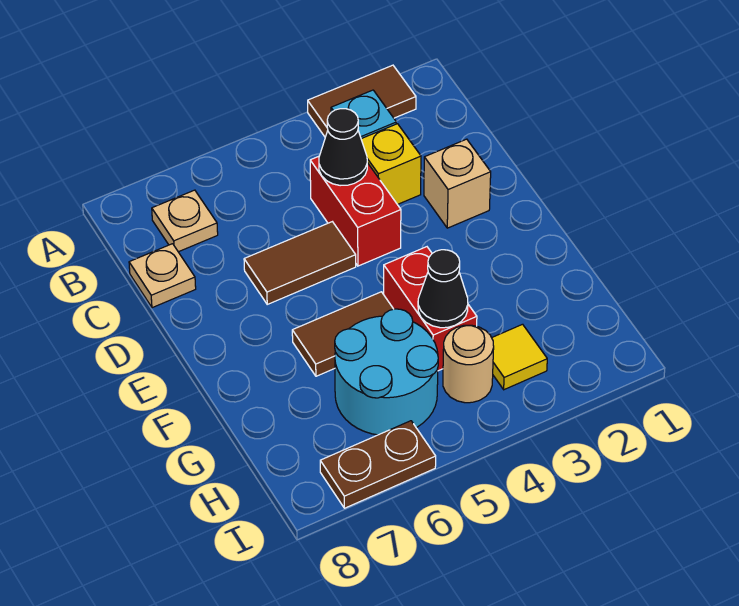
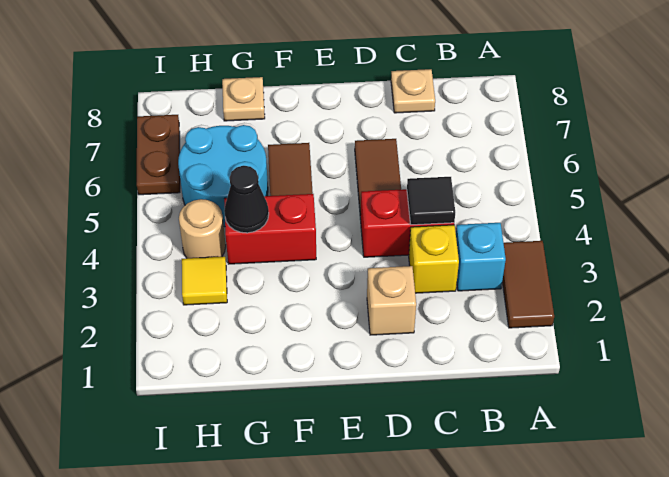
tan 1x1 plate [152,190,218,252] -> tan 1x1 plate moved to [222,77,265,121]
black 1x1 cone [319,109,367,186] -> black 1x1 tile [407,177,455,225]

